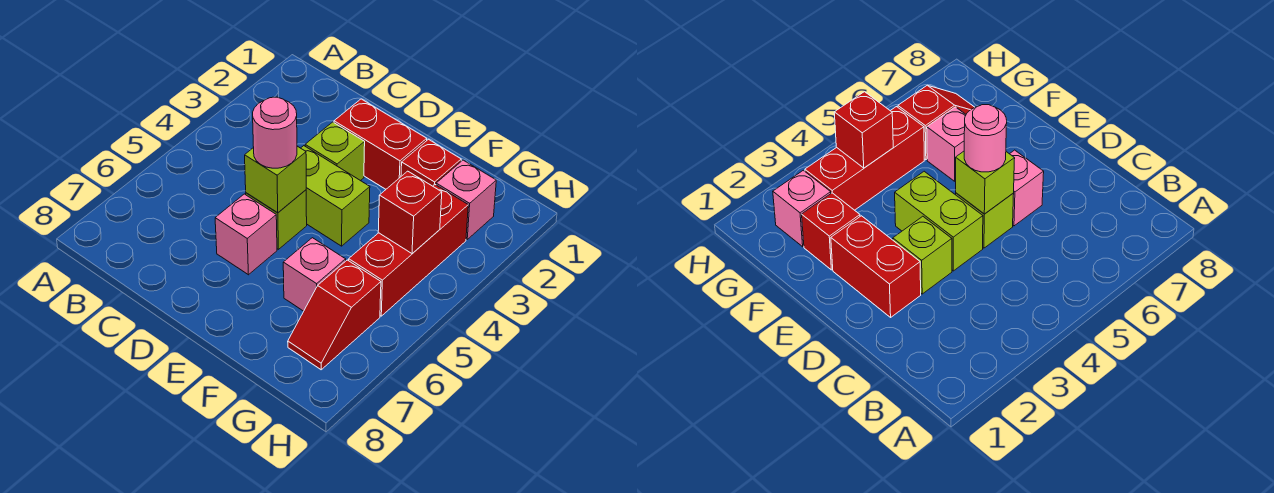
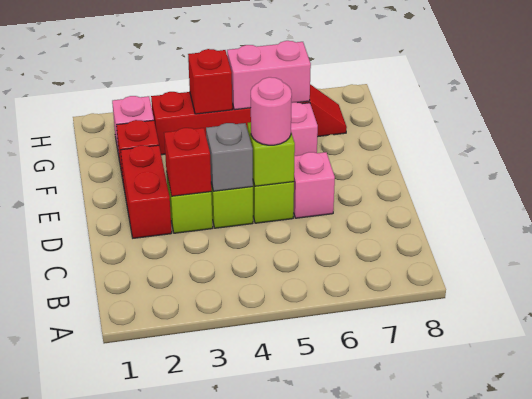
none -> red 1x1 brick [164,128,211,196]
none -> grey 1x1 brick [206,123,253,191]
none -> pink 1x2 brick [227,41,311,110]

